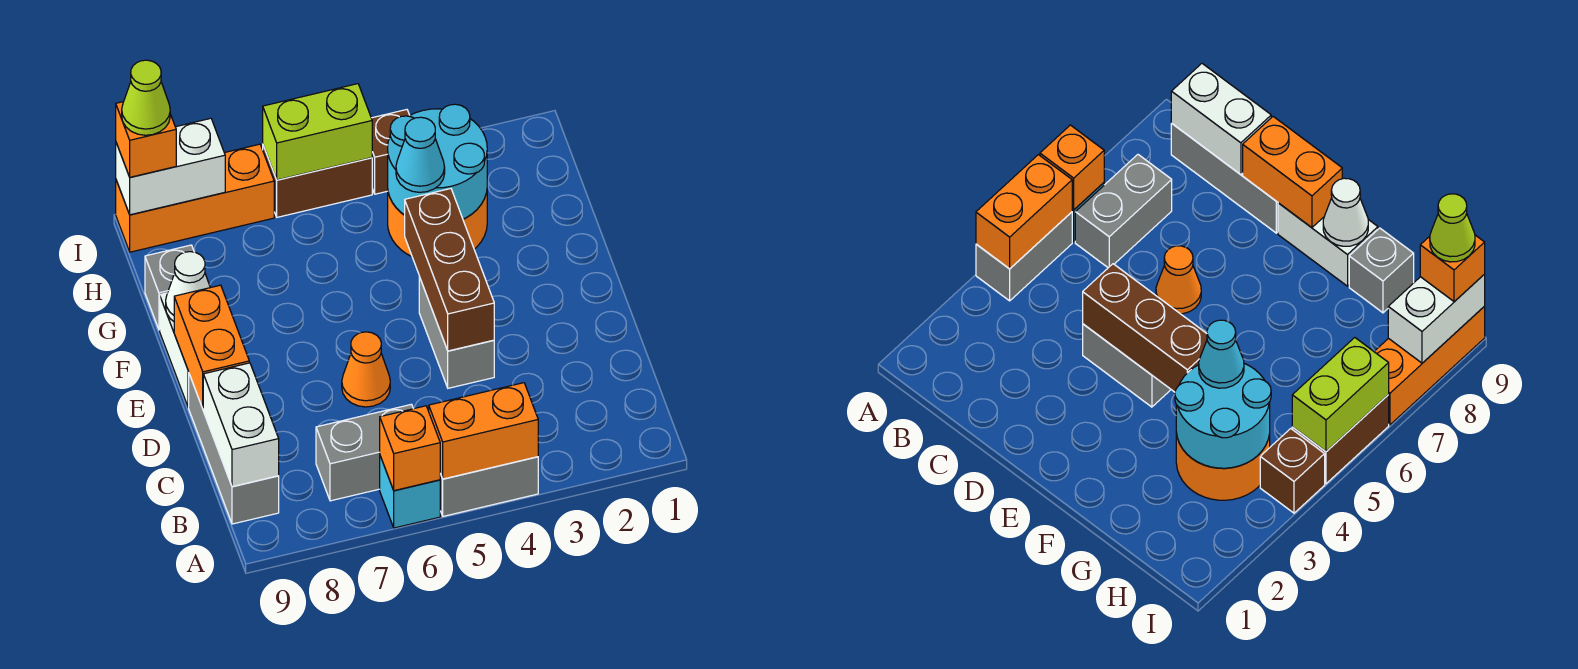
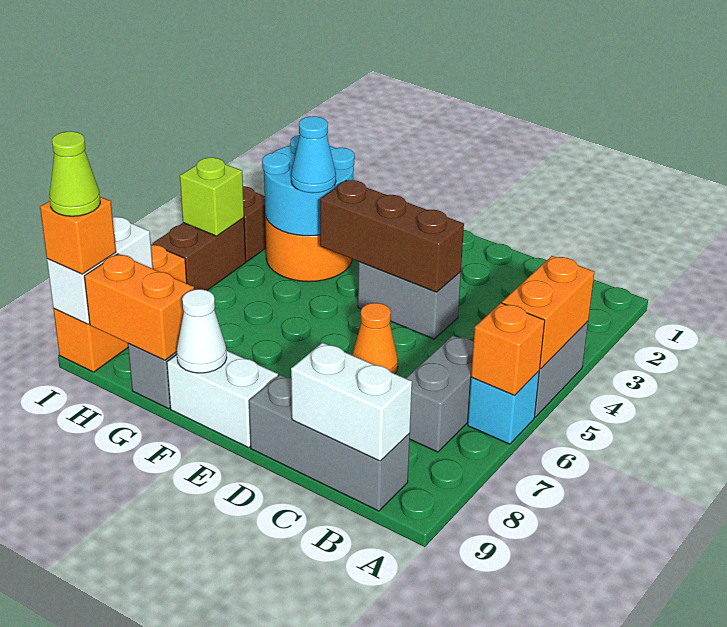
orange 1x2 brick [174,285,249,408] -> orange 1x2 brick moved to [84,254,194,360]
lime 1x2 brick [263,84,372,180] -> lime 1x1 brick [180,158,244,236]

